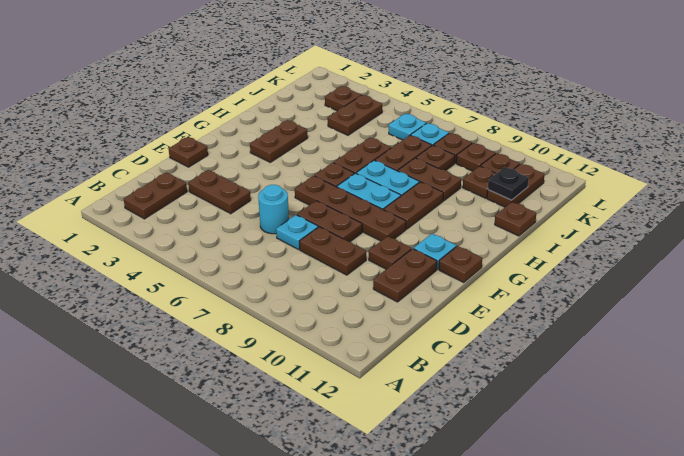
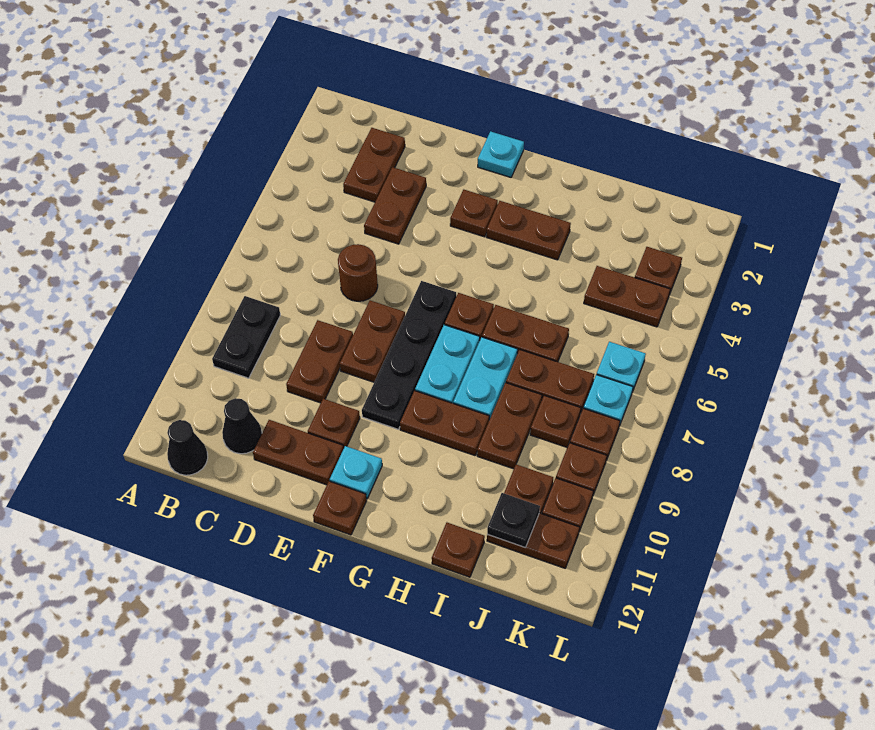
brown 1x2 plate [124,172,187,219] -> brown 1x2 plate turned to [343,128,405,202]
none -> black 1x2 plate [212,296,280,378]
none -> black 1x1 cone [167,420,208,475]
none -> black 1x1 cone [222,398,262,454]
cyan 1x1 round brick [258,185,289,234] -> brown 1x1 round brick [338,244,378,301]
cyan 1x1 plate [276,215,318,250] -> cyan 1x1 plate moved to [478,131,524,177]
brown 1x1 plate [169,137,208,167] -> brown 1x1 plate moved to [450,190,498,237]
brown 1x4 plate [295,176,406,241] -> black 1x4 plate [362,281,456,429]

